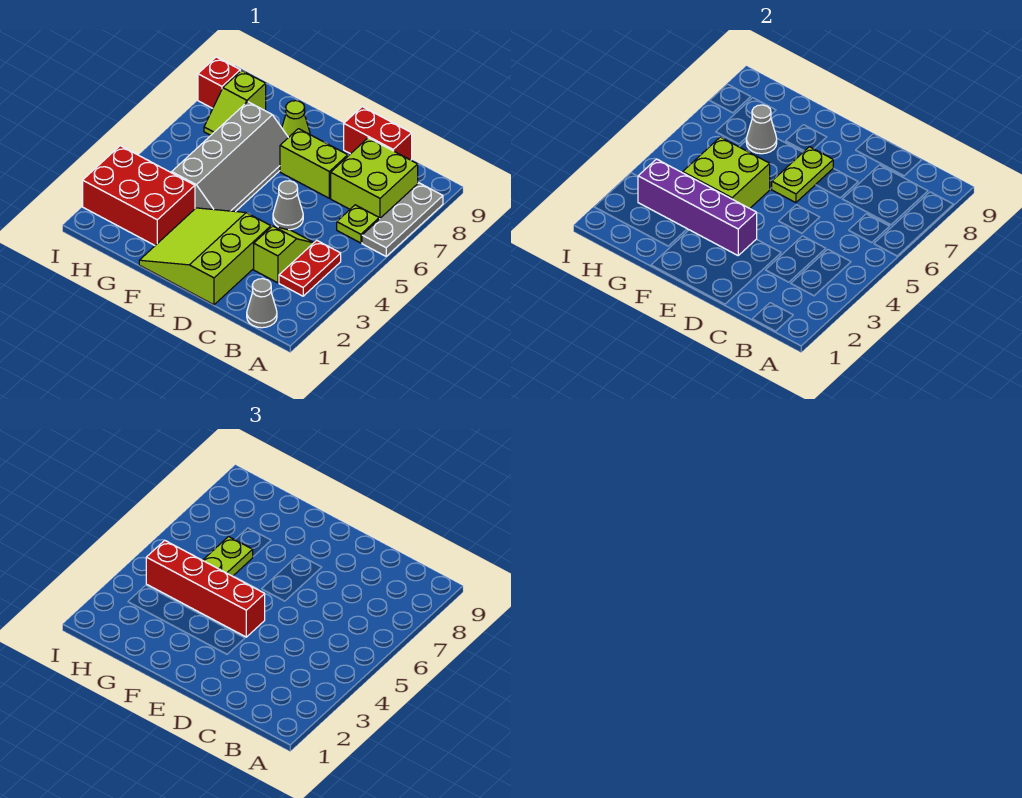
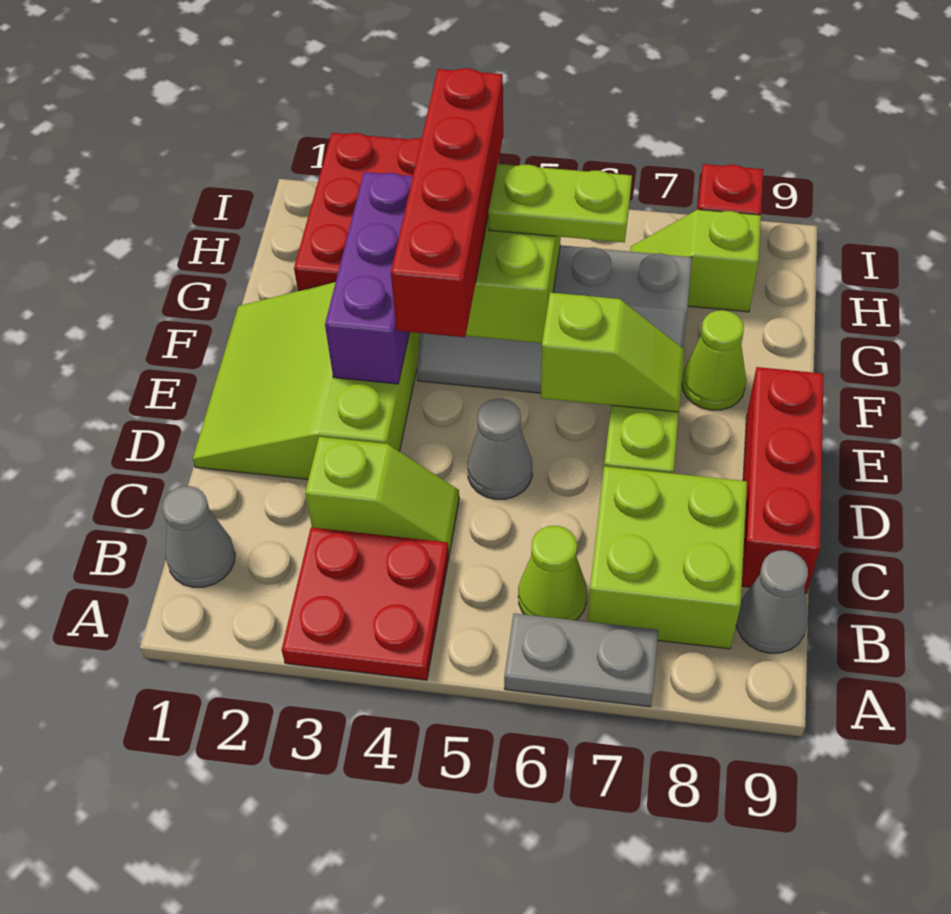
grey 1x3 plate [362,183,443,256] -> grey 1x2 plate [504,613,658,707]
red 1x2 plate [279,240,341,296] -> red 2x2 plate [282,527,449,680]
lime 1x1 plate [337,205,379,243] -> lime 1x1 cone [518,526,587,620]
red 1x2 brick [344,107,412,160] -> red 1x3 brick [742,367,824,593]
lime 3x3 slope [139,208,271,305] -> lime 3x3 slope turned to [193,282,420,479]
purple 1x4 brick [638,159,757,255] -> purple 1x3 brick [325,172,413,384]
lime 1x2 plate [772,147,833,203] -> lime 1x2 slope [541,292,685,412]
grey 1x1 cone [746,105,777,154] -> grey 1x1 cone moved to [736,550,808,653]

